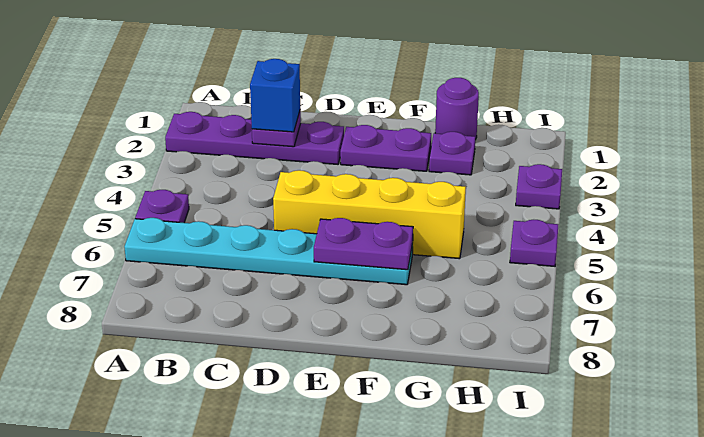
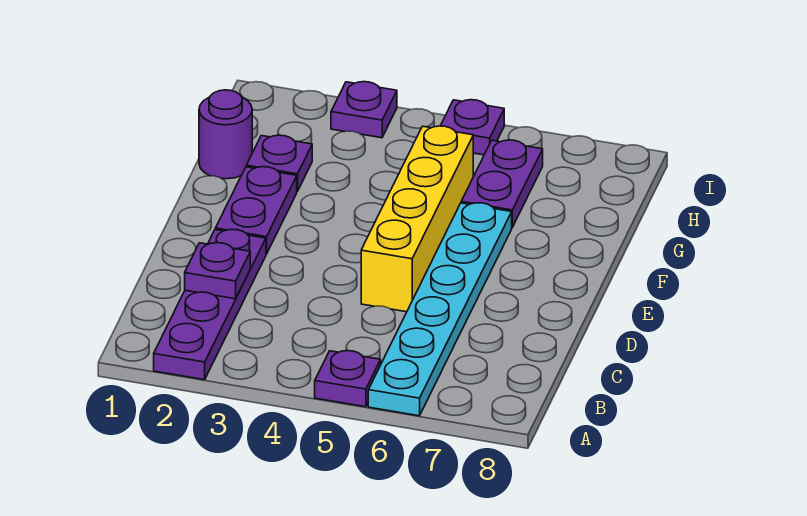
blue 1x1 brick [250,59,300,132] -> none
purple 1x2 plate [314,218,413,270] -> purple 1x2 plate moved to [461,140,543,227]

